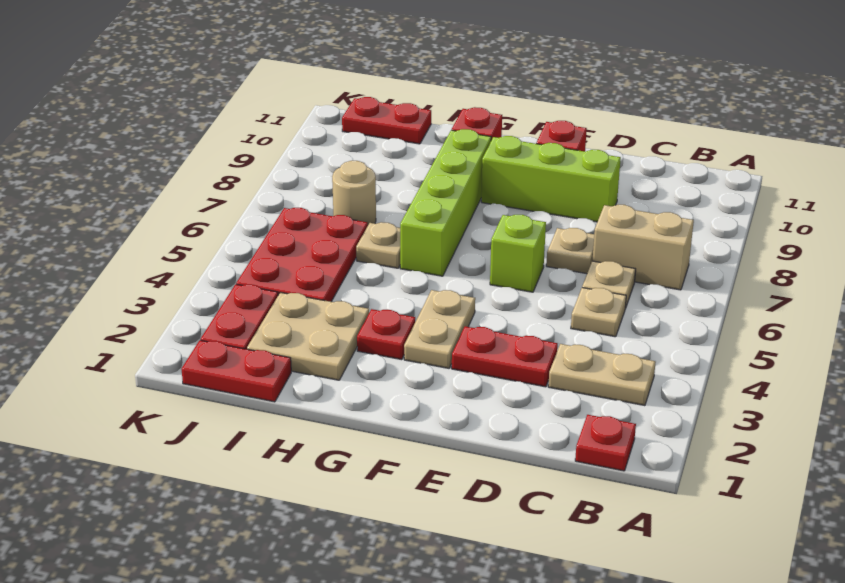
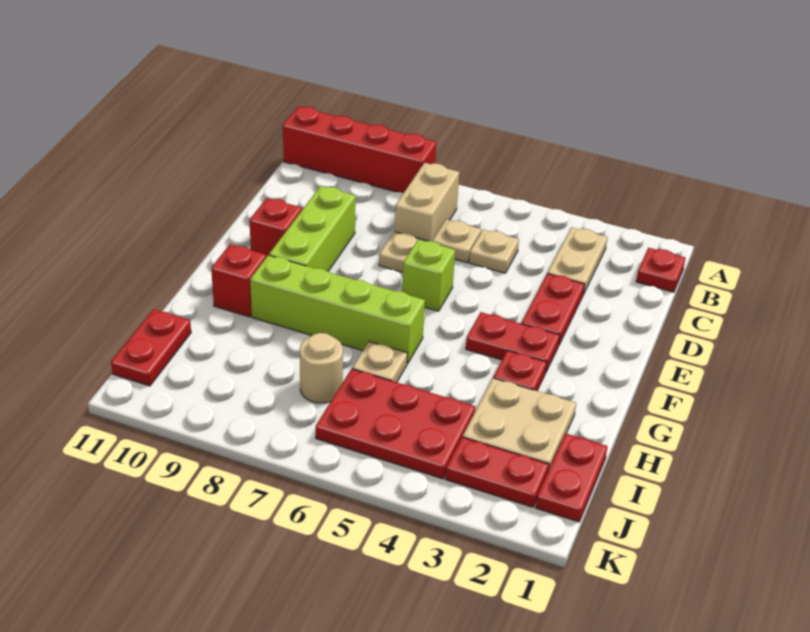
none -> red 1x4 brick [283,107,436,193]
tan 1x2 plate [404,290,475,368] -> red 1x2 plate [466,312,560,373]

